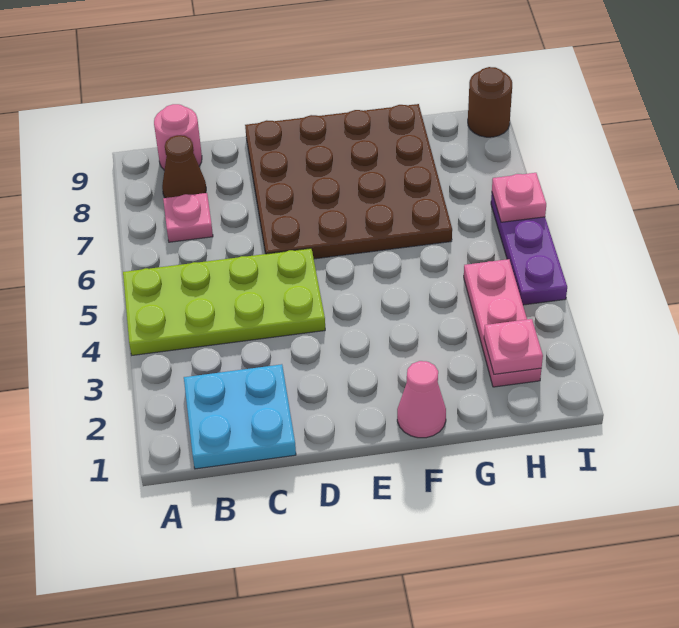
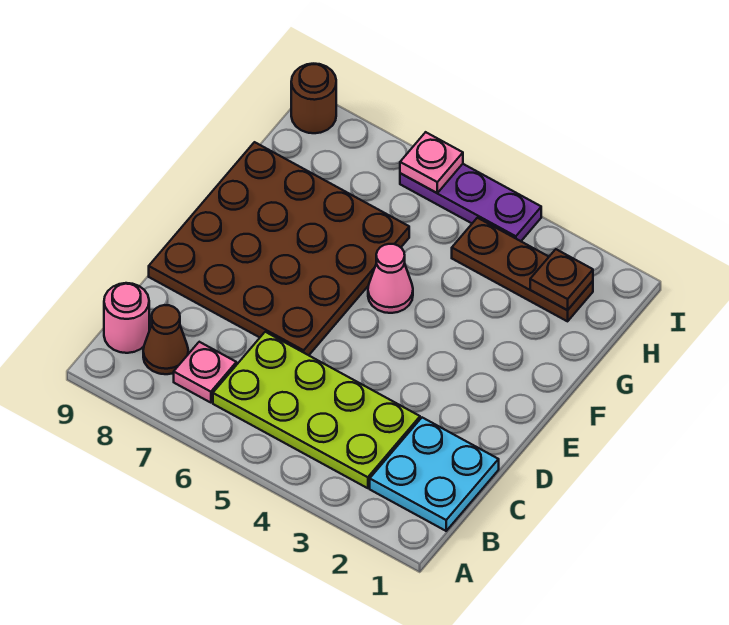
lime 2x4 plate [123,248,325,355] -> lime 2x4 plate turned to [213,332,420,488]
pink 1x1 cone [397,361,446,438] -> pink 1x1 cone moved to [368,244,413,313]
pink 1x3 plate [464,259,541,387] -> brown 1x3 plate [452,218,593,321]
pink 1x1 plate [484,319,543,374] -> brown 1x1 plate [530,249,593,310]

